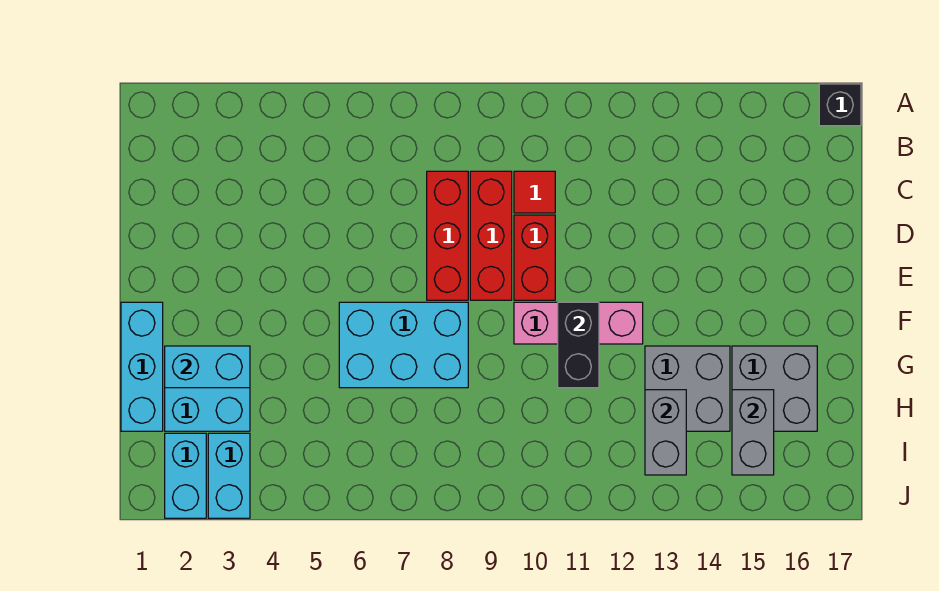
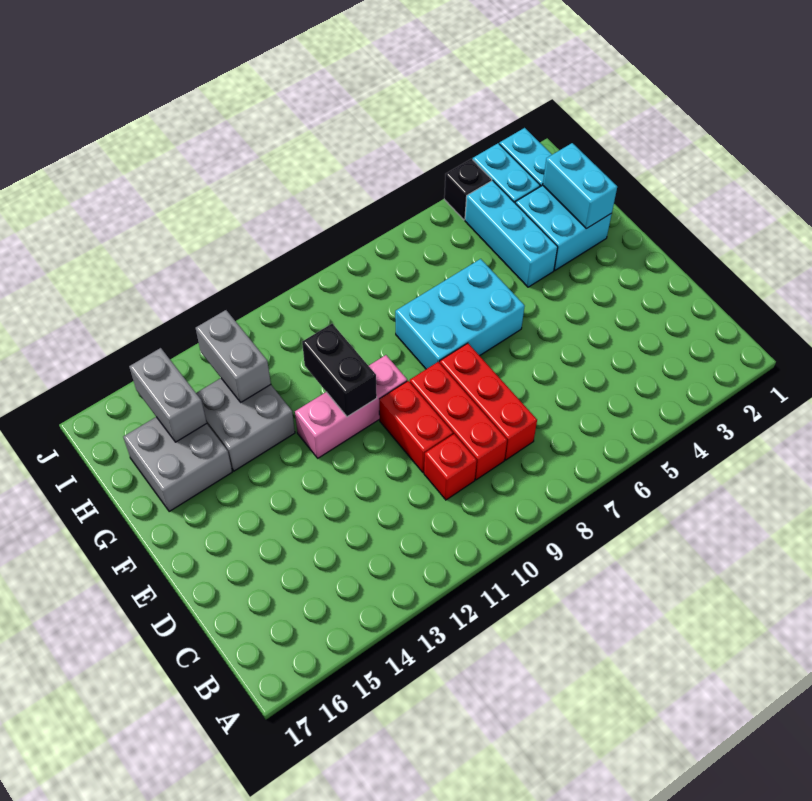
black 1x1 brick [819,84,861,126] -> black 1x1 brick moved to [444,159,492,220]
red 1x1 tile [514,171,555,213] -> red 1x1 brick [424,434,477,500]
cyan 1x3 brick [121,302,163,431] -> cyan 1x3 brick moved to [465,180,558,287]
cyan 1x2 brick [165,346,250,388] -> cyan 1x2 brick turned to [543,143,617,229]

